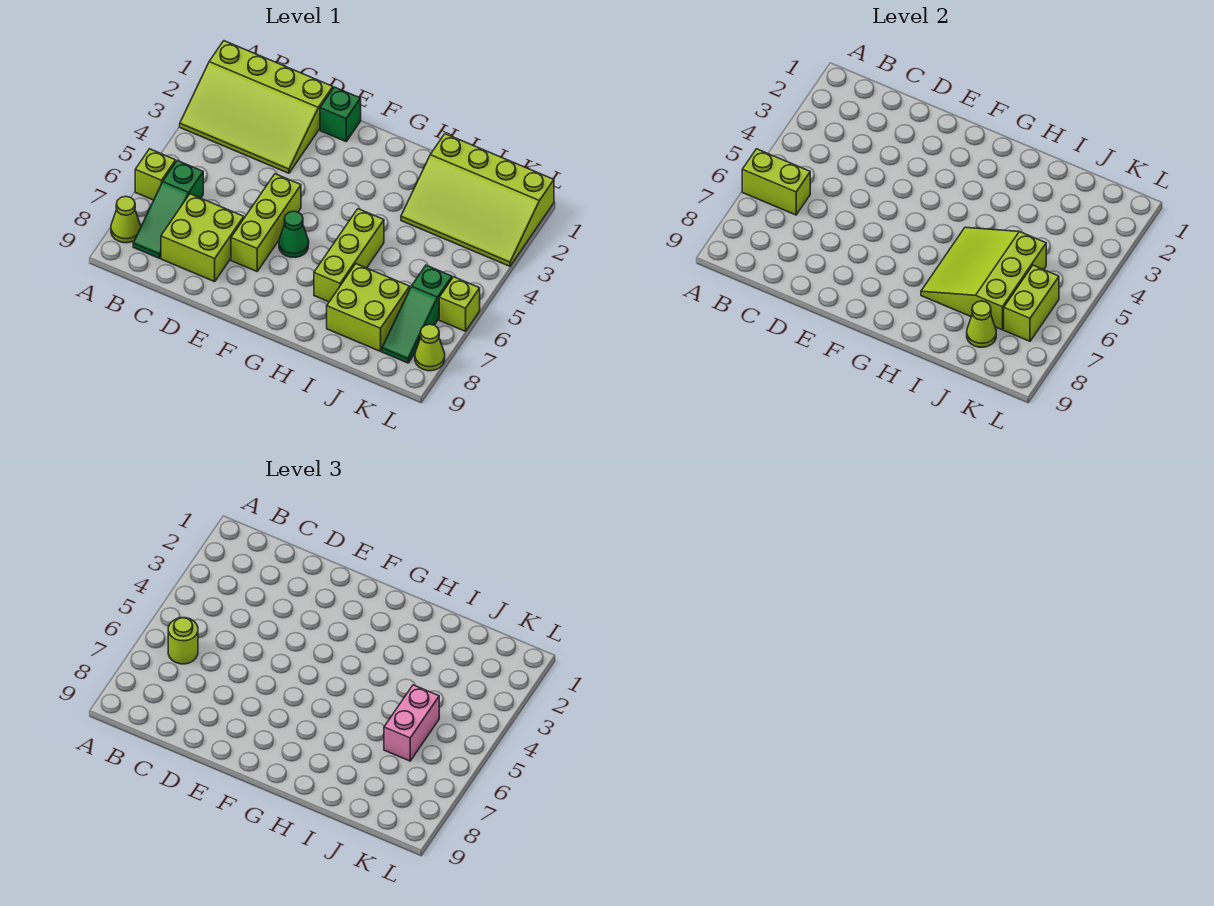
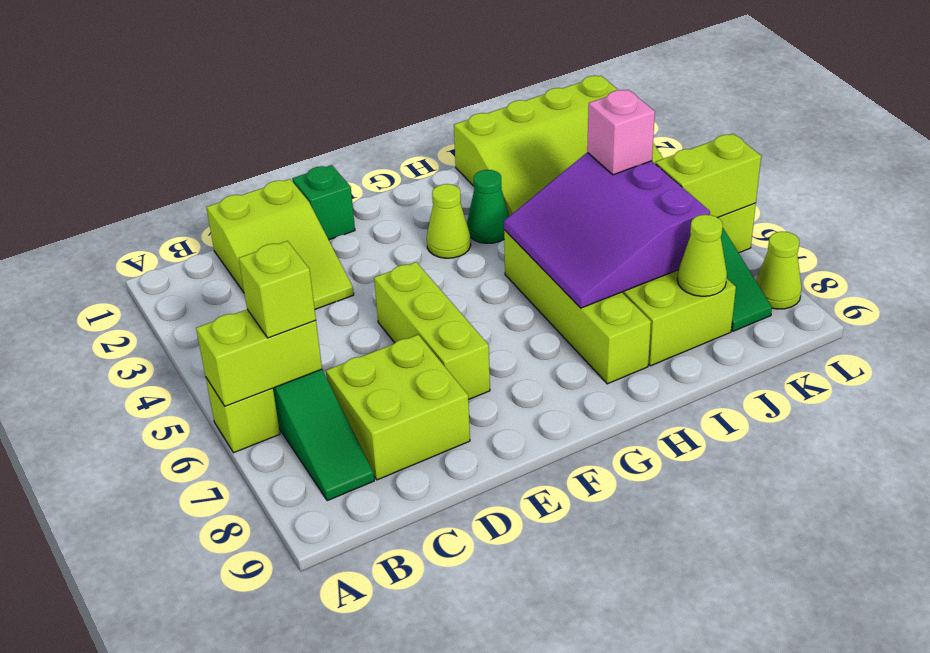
lime 3x4 slope [180,41,333,173] -> lime 2x3 slope [207,179,354,309]
lime 1x1 cone [111,196,141,243] -> lime 1x1 cone moved to [427,184,471,258]
lime 1x1 round brick [168,618,198,664] -> lime 1x1 brick [239,241,316,338]
green 1x1 cone [279,211,309,257] -> green 1x1 cone moved to [467,170,509,243]
lime 1x3 brick [314,209,384,302] -> lime 1x4 brick [504,230,651,384]
lime 3x3 slope [921,227,1046,330] -> purple 3x3 slope [504,153,710,308]
pink 1x2 brick [384,685,439,761] -> pink 1x1 brick [587,90,655,175]
lime 1x2 brick [1004,265,1059,341] -> lime 1x2 brick turned to [655,134,761,218]

